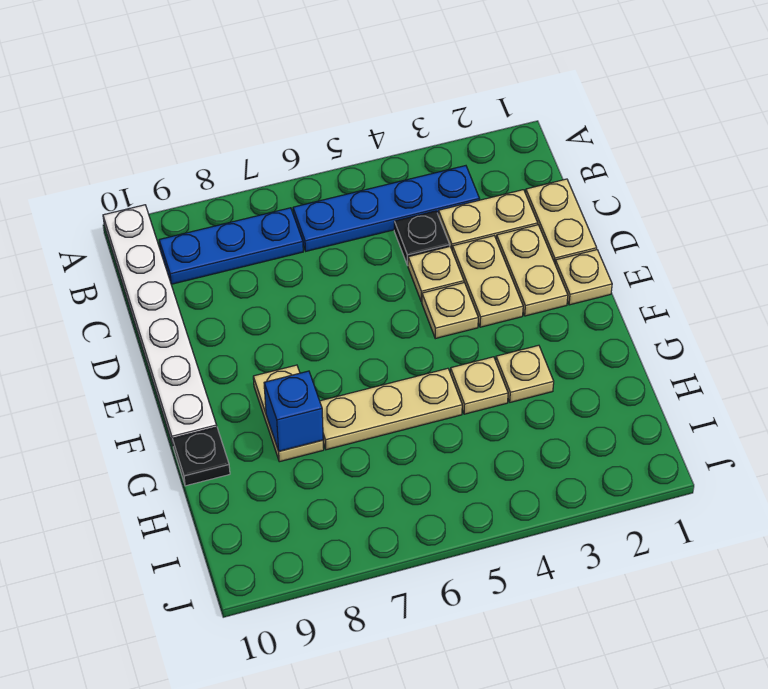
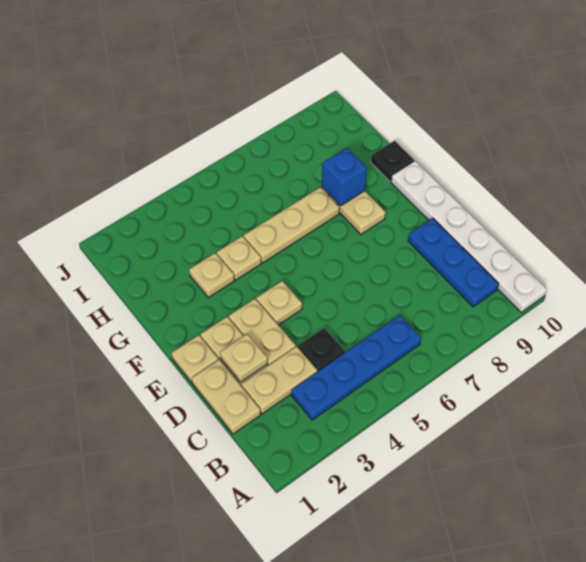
blue 1x3 plate [159,208,303,284] -> blue 1x3 plate turned to [408,218,499,307]
tan 1x1 plate [408,247,464,302] -> tan 1x1 plate moved to [220,334,268,382]

